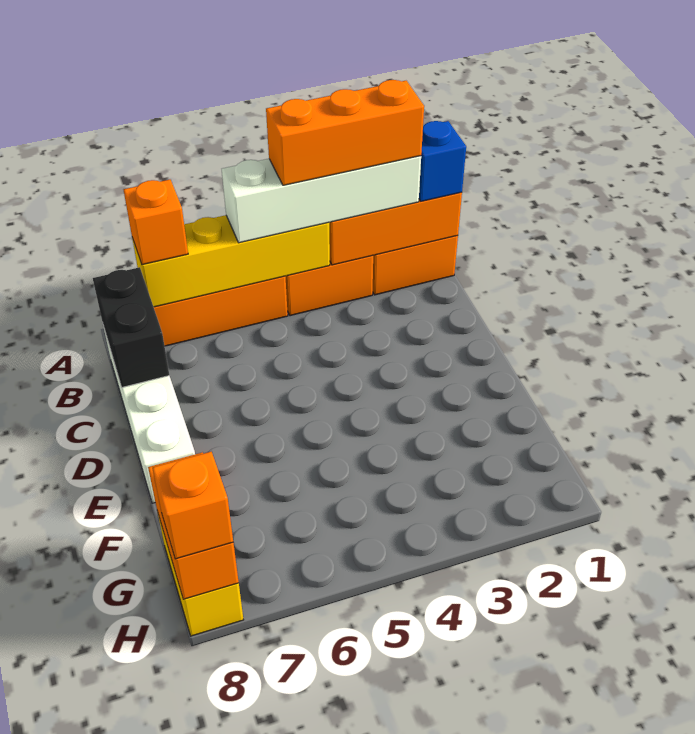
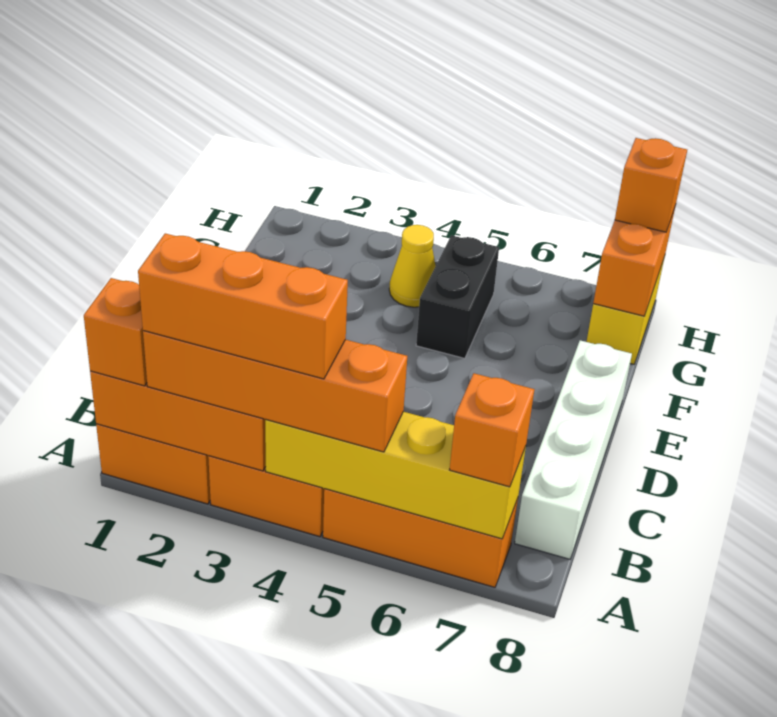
blue 1x1 brick [419,121,466,201] -> orange 1x1 brick [84,278,147,386]
white 1x4 brick [222,156,421,243] -> orange 1x4 brick [143,331,407,452]
black 1x2 brick [93,267,169,387] -> black 1x2 brick moved to [416,235,499,358]
none -> yellow 1x1 cone [389,225,436,307]

